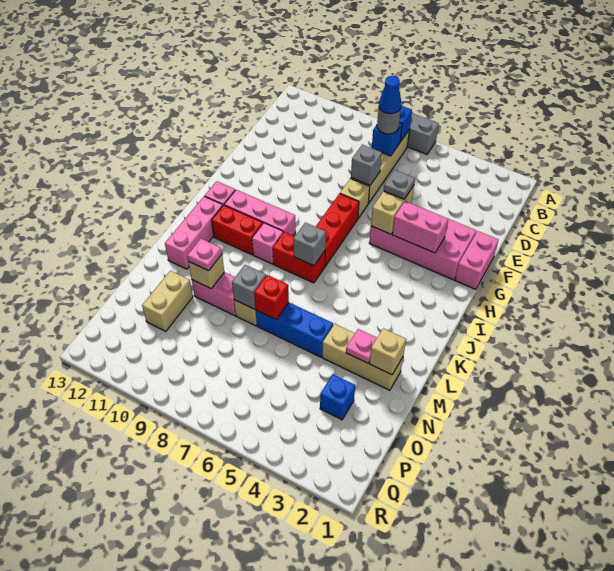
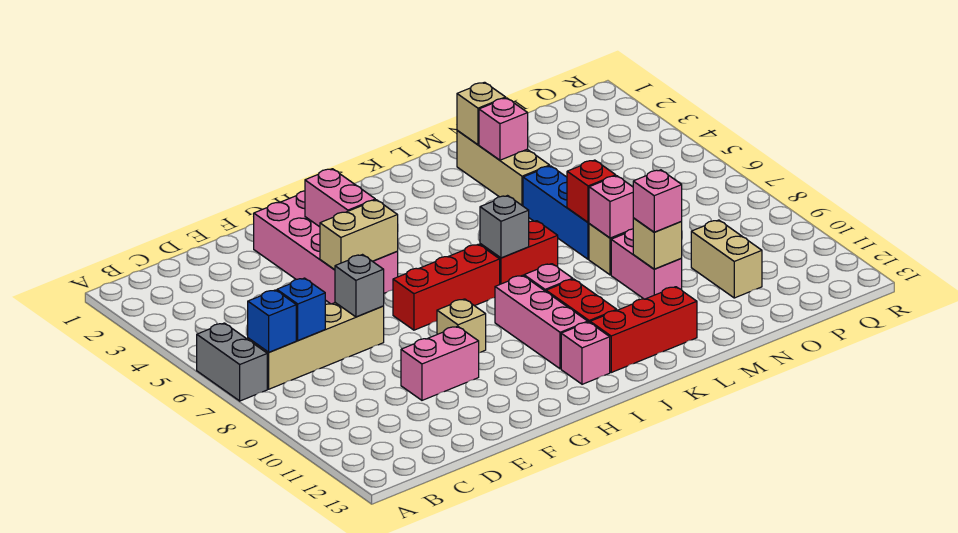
grey 1x1 round brick [377,108,401,134] -> none
blue 1x1 cone [379,76,401,114] -> none
pink 1x2 brick [455,231,498,290] -> pink 1x2 brick moved to [401,326,479,400]
grey 1x1 plate [384,170,415,199] -> none
tan 1x1 brick [340,178,370,218] -> tan 1x1 brick moved to [437,299,486,353]
red 1x2 brick [273,232,325,283] -> red 1x2 brick turned to [480,221,558,284]
pink 1x3 brick [165,196,223,269] -> red 1x3 brick [590,287,697,372]
pink 1x1 plate [346,329,377,363] -> pink 1x1 brick [479,98,528,160]
grey 1x1 brick [232,265,266,309] -> pink 1x1 brick [589,176,633,238]
pink 1x1 plate [187,239,222,271] -> pink 1x1 brick [633,170,682,232]
tan 1x2 brick [142,271,193,331] -> tan 1x2 brick turned to [691,220,762,298]
blue 1x1 brick [320,374,355,420] -> none

